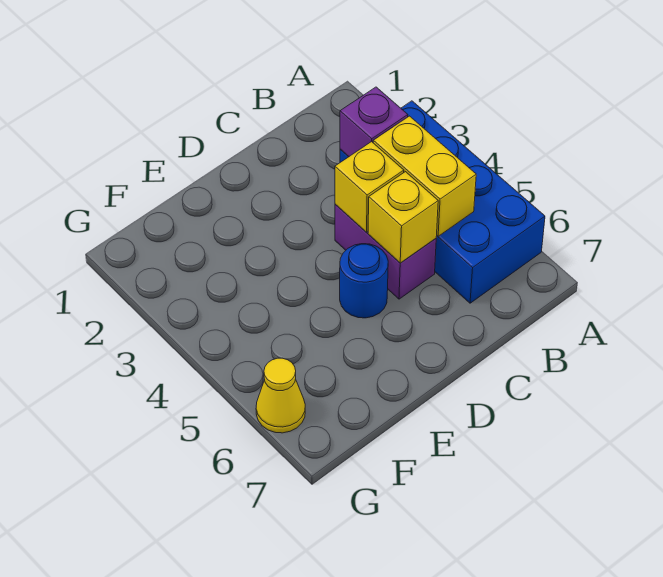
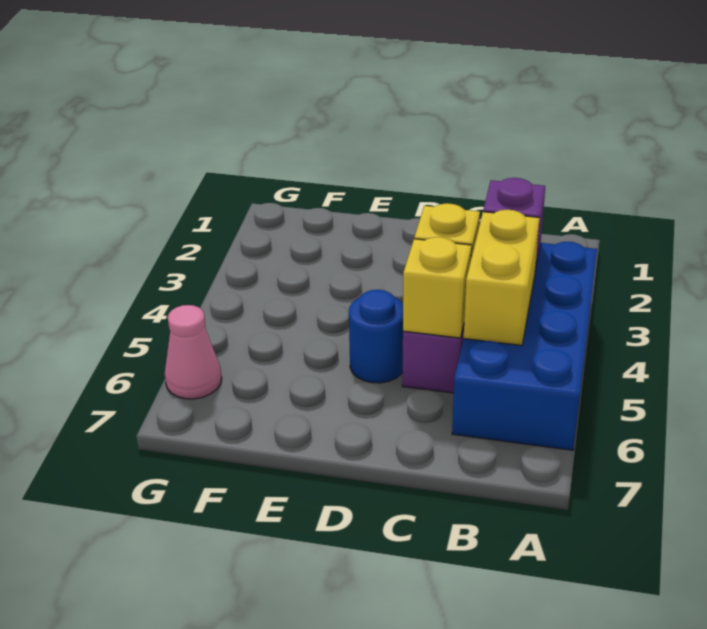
yellow 1x1 cone [256,358,305,433] -> pink 1x1 cone [165,305,222,399]

